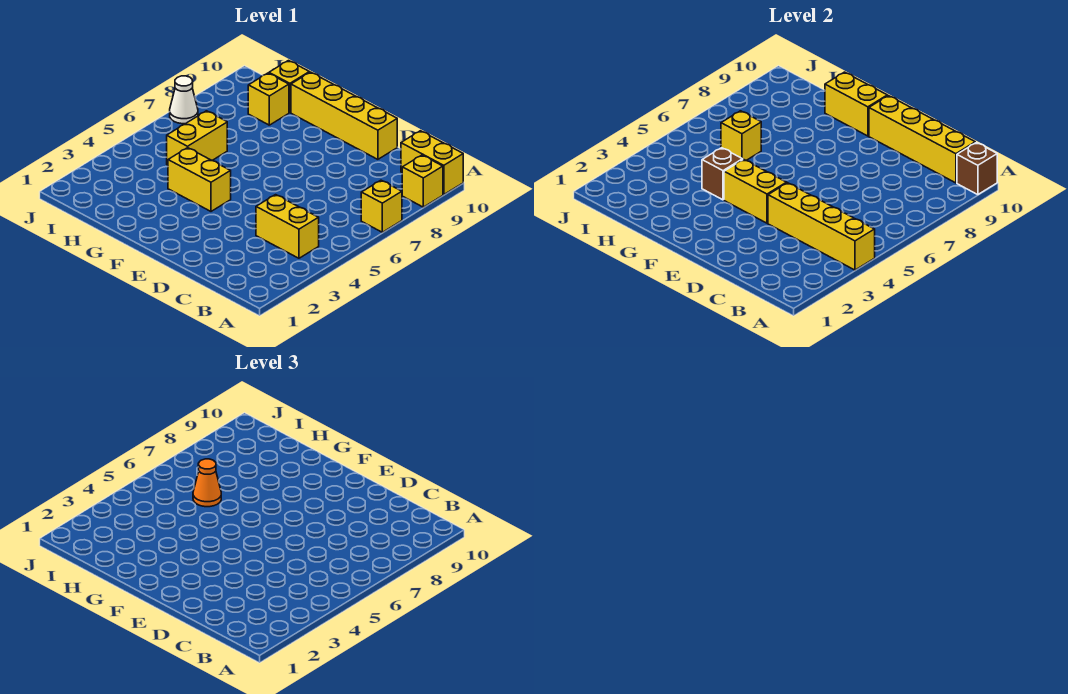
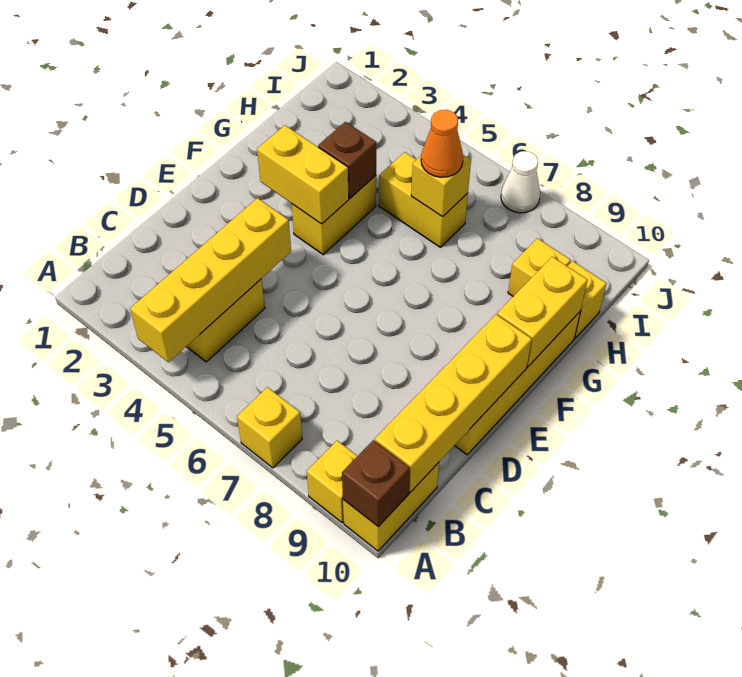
yellow 1x2 brick [724,159,787,223] -> yellow 1x2 brick turned to [257,125,349,224]

